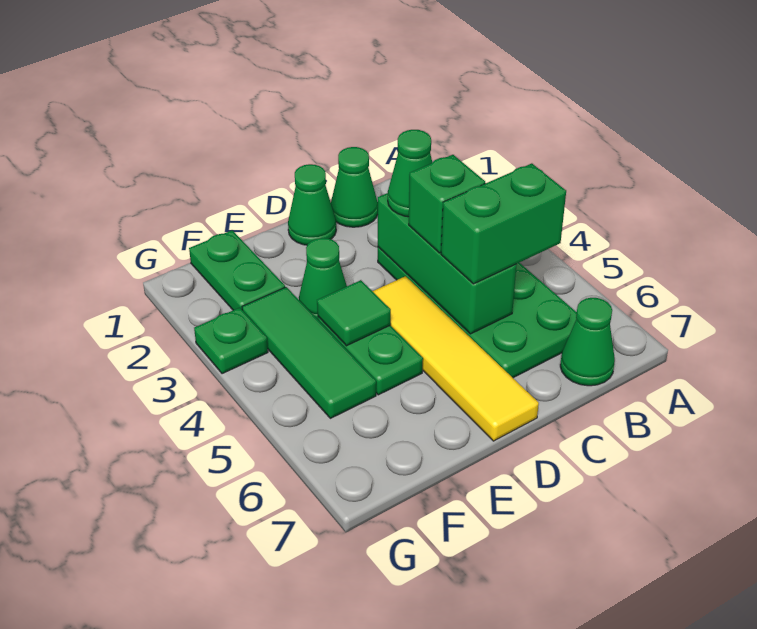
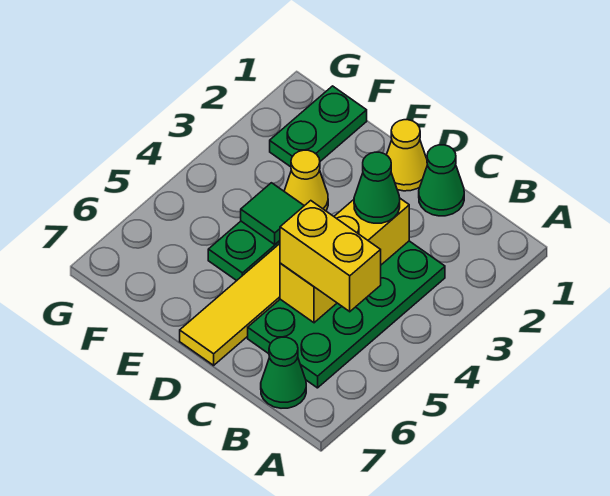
green 1x2 brick [441,163,566,284] -> yellow 1x2 brick [280,201,381,312]
green 1x3 brick [378,193,516,334] -> yellow 1x3 brick [280,199,409,323]
green 1x1 brick [409,155,485,253] -> none
green 1x1 cone [288,164,336,245] -> yellow 1x1 cone [387,120,427,191]
green 1x1 cone [299,238,347,319] -> yellow 1x1 cone [284,150,328,211]
green 1x3 tile [242,287,376,418] -> none
green 1x1 plate [194,308,268,374] -> none

